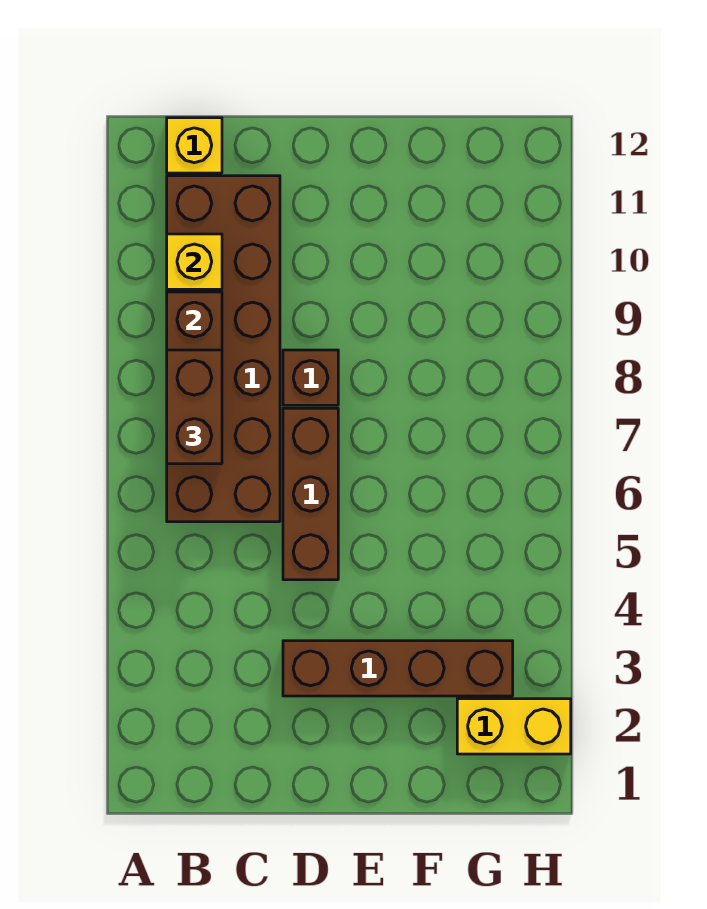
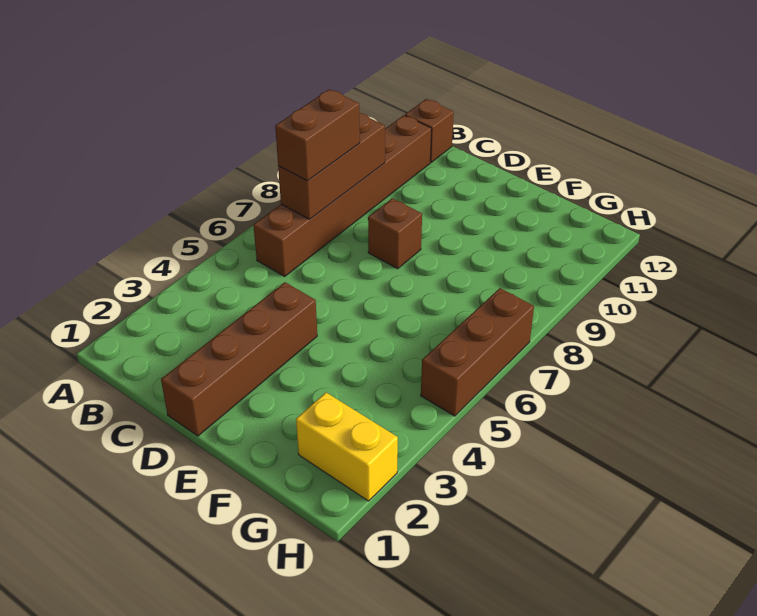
brown 2x6 brick [167,176,280,522] -> brown 1x6 brick [253,115,432,276]
yellow 1x1 brick [167,234,222,289] -> none
yellow 1x1 brick [167,118,222,173] -> brown 1x1 brick [405,99,454,162]
brown 1x4 brick [283,641,513,696] -> brown 1x4 brick turned to [161,282,317,436]
brown 1x3 brick [283,408,338,580] -> brown 1x3 brick moved to [421,288,534,416]

